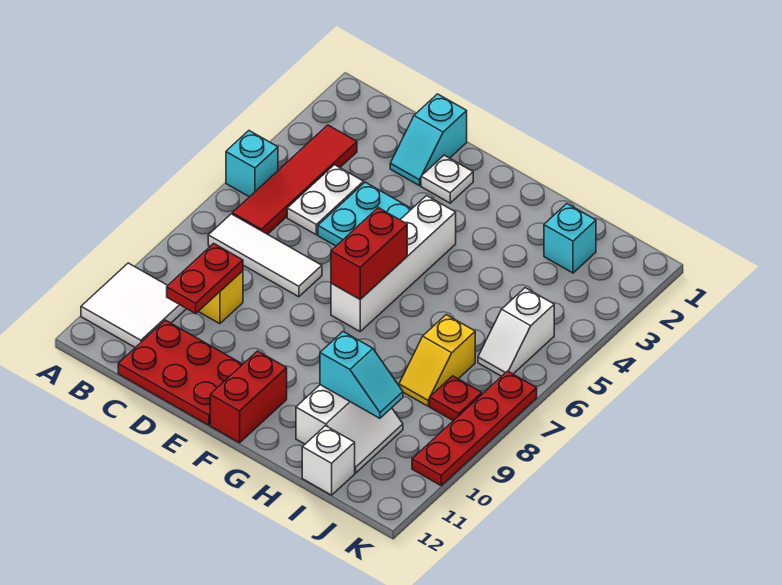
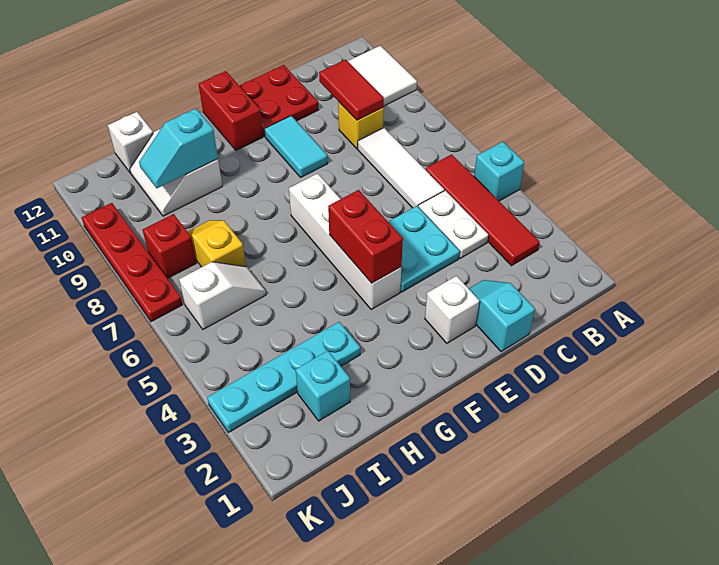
white 1x3 tile [208,214,322,297] -> white 1x3 tile turned to [358,128,444,208]
red 1x2 plate [167,244,243,314] -> red 1x2 tile [319,59,384,120]
red 2x3 plate [118,320,243,425] -> red 2x2 plate [239,65,318,137]
white 1x1 plate [421,155,473,203] -> white 1x1 brick [425,276,479,343]
none -> cyan 1x2 tile [264,116,328,177]
red 1x2 brick [331,208,407,299] -> red 1x2 brick moved to [328,190,403,283]
none -> cyan 1x4 plate [207,322,360,433]
white 1x2 slope [478,288,554,376] -> white 1x2 slope turned to [179,262,266,329]
red 1x1 plate [430,376,482,421] -> red 1x1 brick [143,214,196,279]

